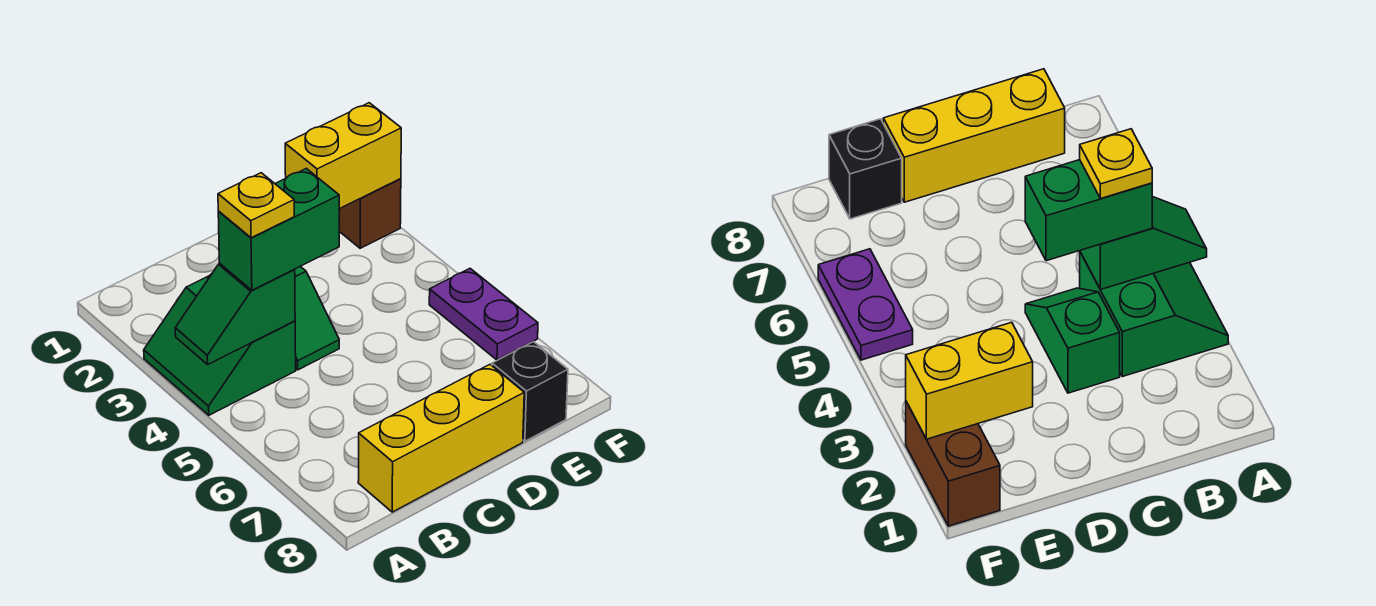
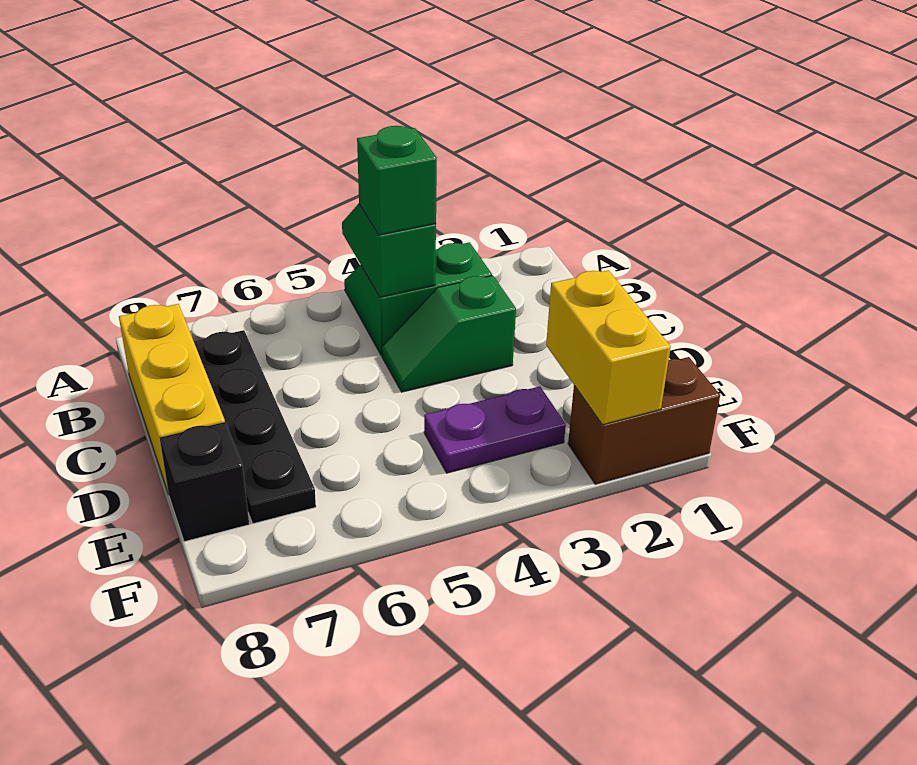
green 1x2 brick [218,168,339,290] -> green 1x1 brick [357,126,437,235]
yellow 1x1 plate [218,173,294,238] -> none
none -> black 1x4 plate [194,330,316,524]
purple 1x2 plate [429,269,538,360] -> purple 1x2 plate moved to [424,386,566,473]

